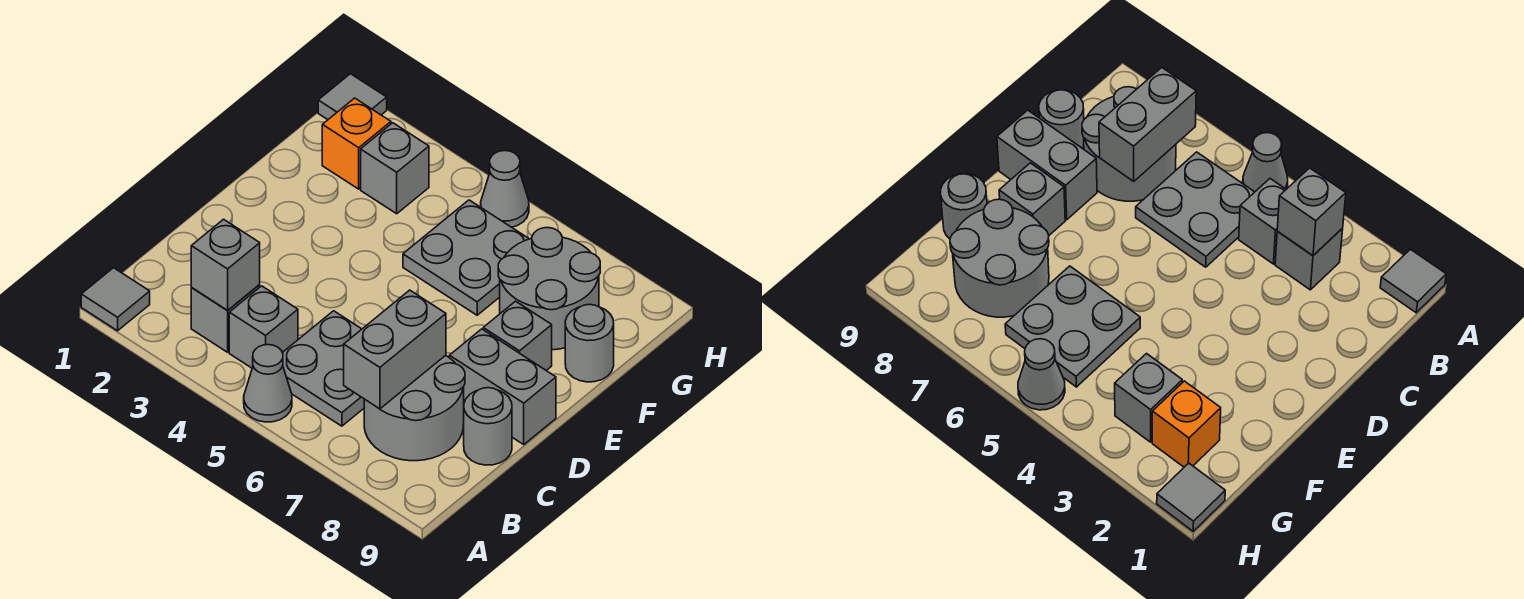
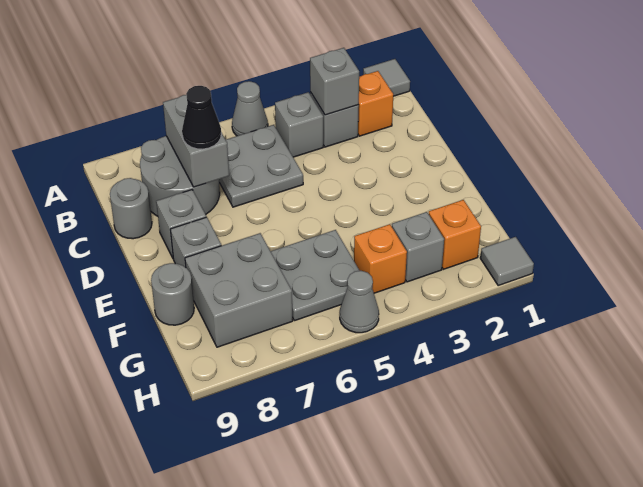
none -> orange 1x1 brick [358,71,393,136]
none -> black 1x1 cone [182,86,221,149]
grey 1x2 brick [449,329,556,444] -> grey 1x1 brick [156,190,206,258]
grey 2x2 round brick [498,228,600,350] -> grey 2x2 brick [185,233,293,347]
none -> orange 1x1 brick [354,224,407,293]

